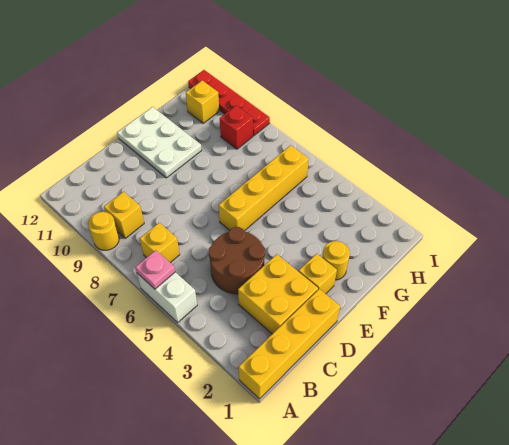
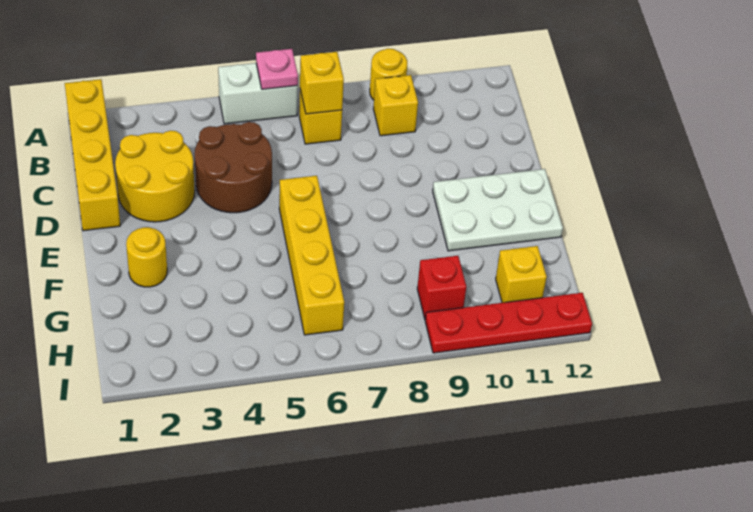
yellow 2x2 brick [238,254,318,334] -> yellow 2x2 round brick [115,131,195,222]
yellow 1x1 brick [299,254,337,294] -> yellow 1x1 brick moved to [300,52,344,114]

